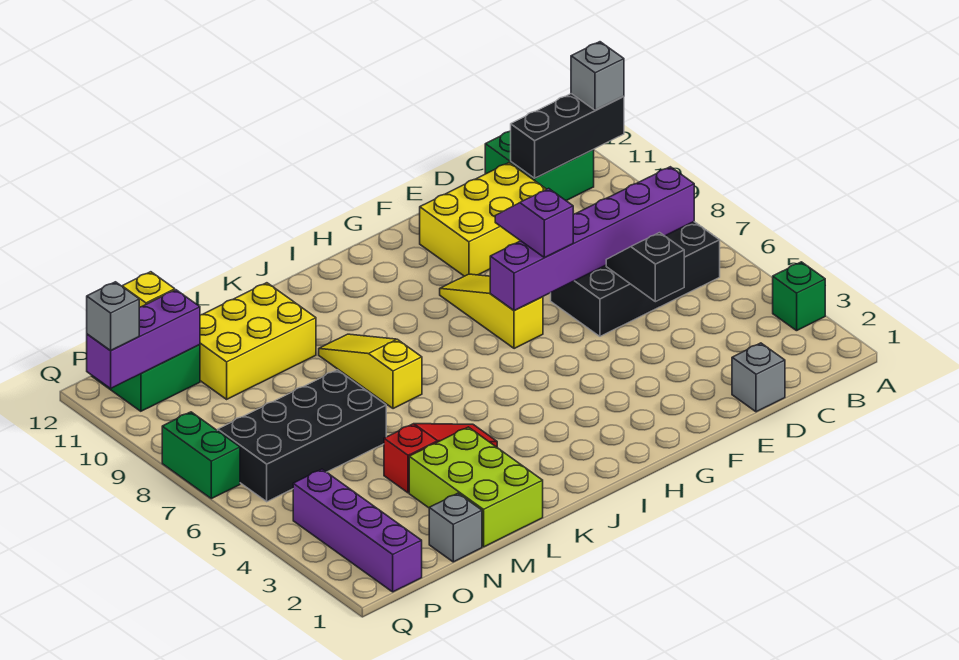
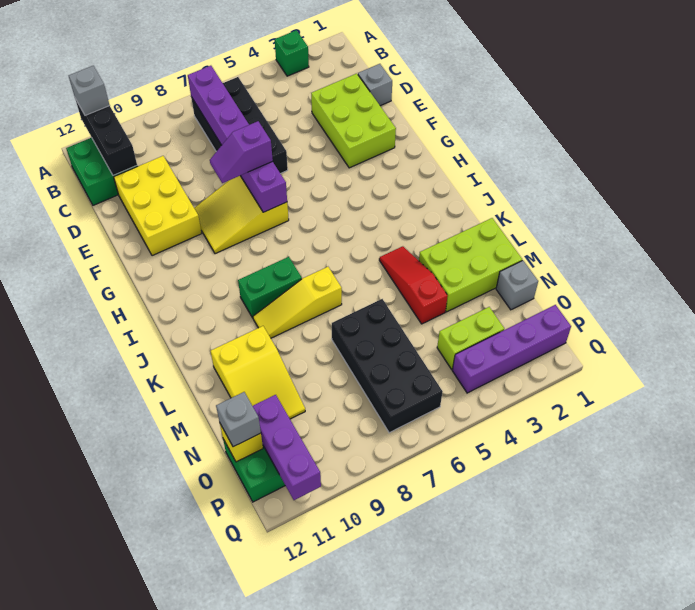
none -> lime 2x3 brick [311,74,396,168]
black 1x2 slope [606,233,684,302] -> none
yellow 1x3 slope [440,274,543,349] -> yellow 2x3 slope [194,176,289,254]
yellow 2x3 brick [200,283,316,399] -> yellow 2x3 slope [211,326,305,419]
none -> lime 1x2 brick [437,307,504,369]
green 1x2 brick [162,412,240,499] -> green 1x2 brick moved to [238,257,302,318]
grey 1x1 brick [87,282,139,351] -> grey 1x1 brick moved to [216,392,261,447]

